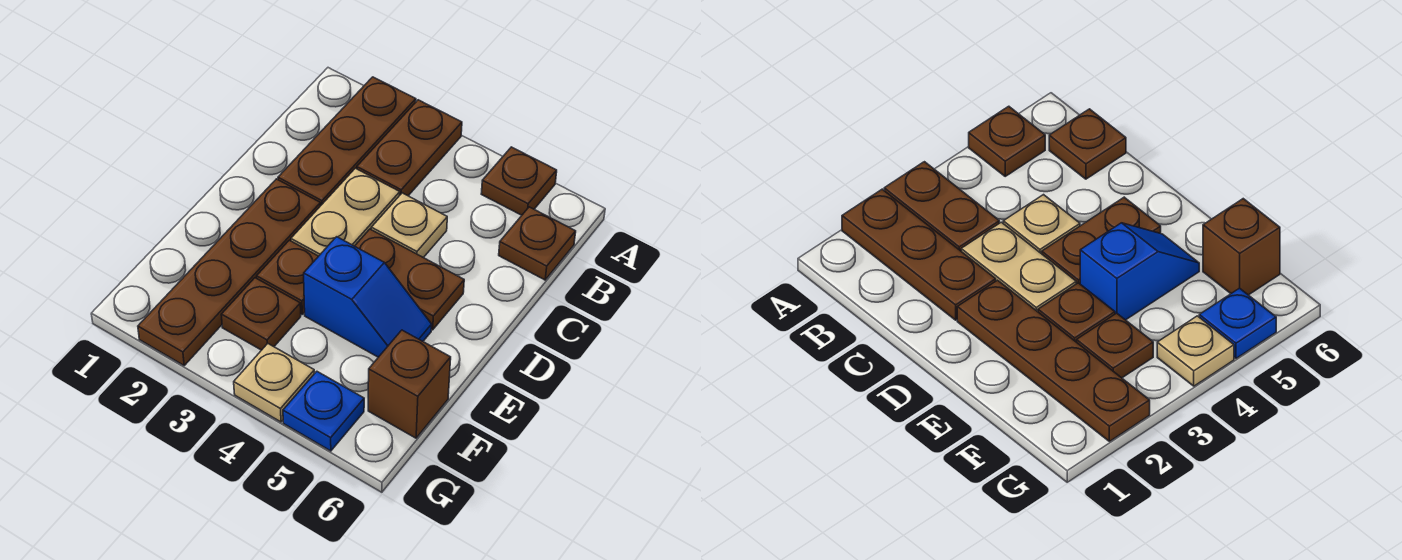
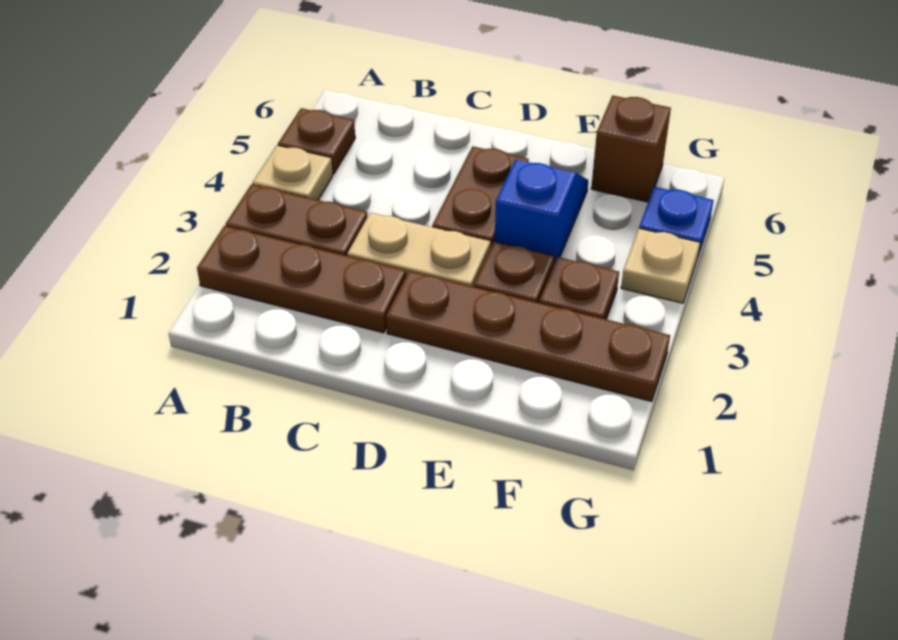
brown 1x1 plate [499,207,576,280] -> none
tan 1x1 plate [371,193,447,258] -> tan 1x1 plate moved to [253,145,333,200]

